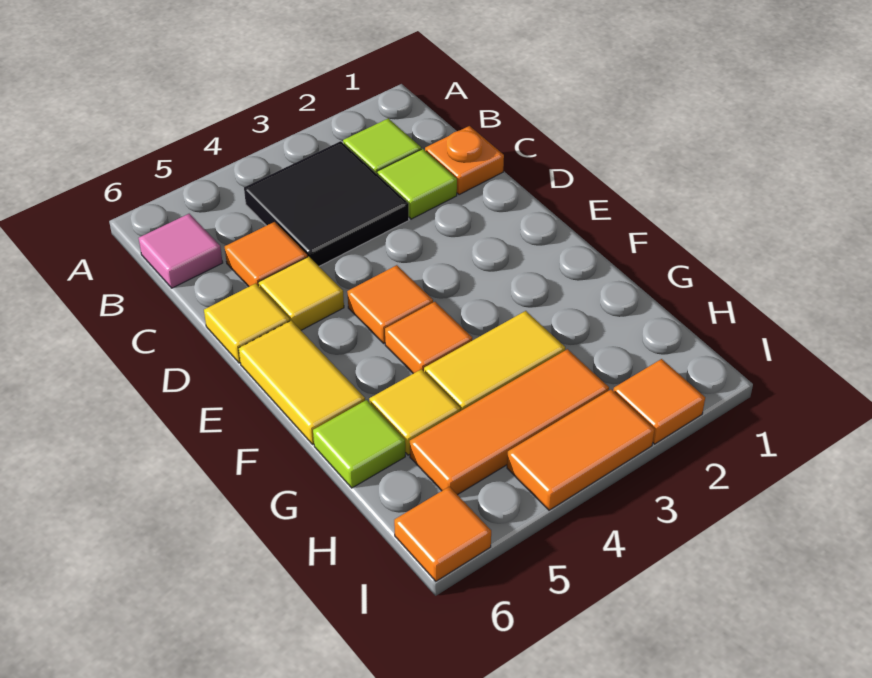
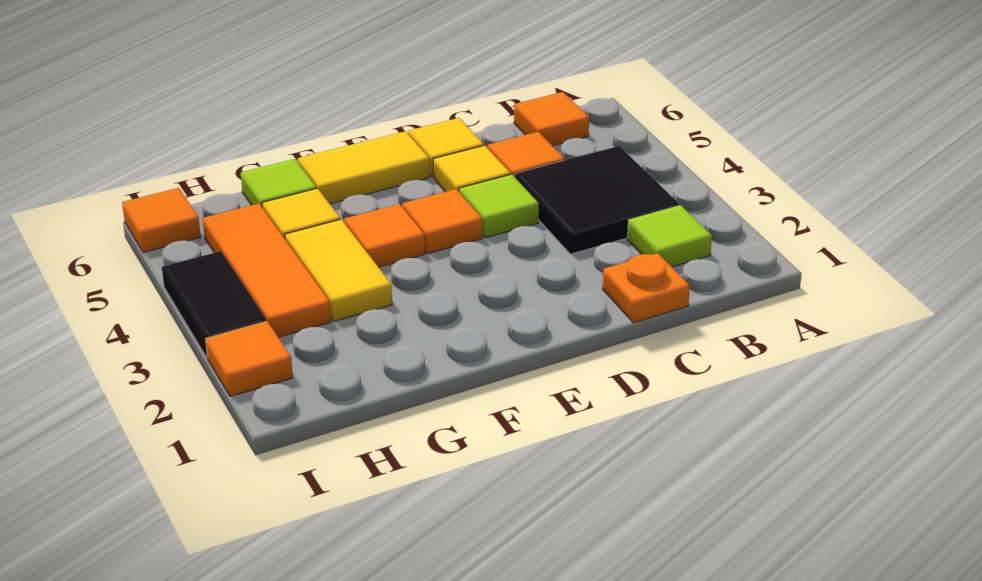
pink 1x1 tile [139,214,223,288] -> orange 1x1 tile [514,92,589,146]
lime 1x1 tile [377,149,457,219] -> lime 1x1 tile moved to [459,174,539,238]
orange 1x2 tile [507,389,655,510] -> black 1x2 tile [162,251,266,357]

